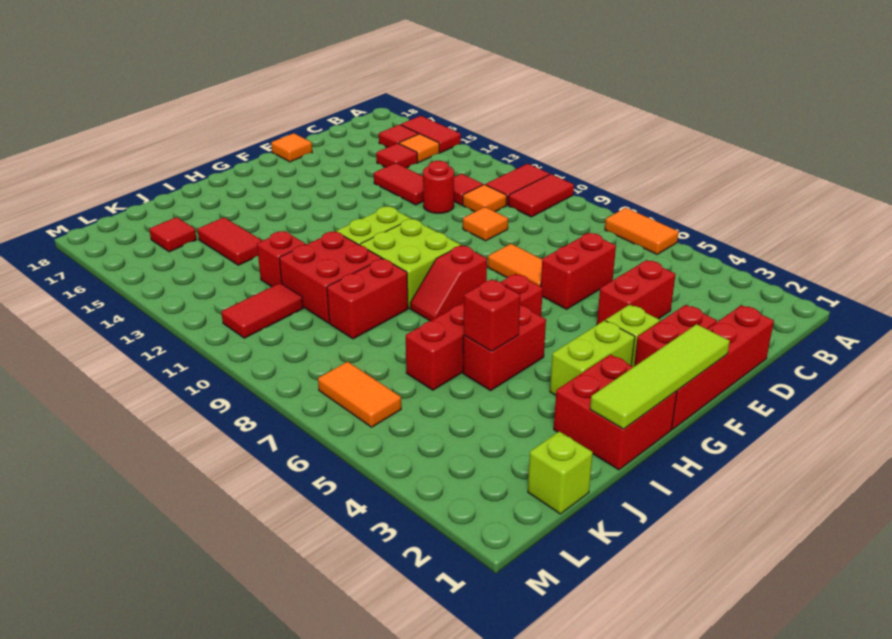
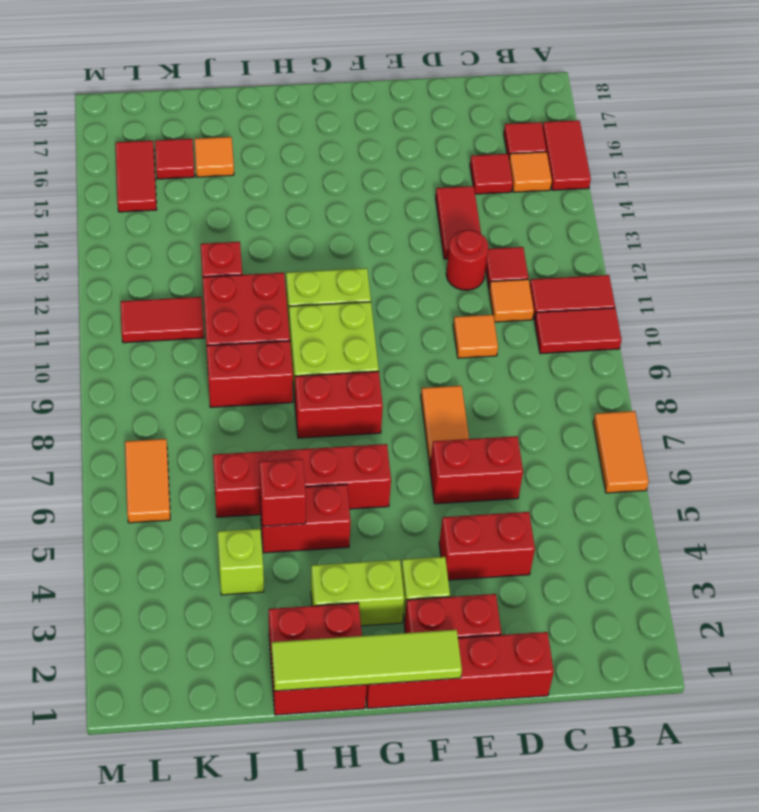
orange 1x1 tile [271,133,312,162] -> orange 1x1 tile moved to [194,137,234,177]
red 1x2 slope [410,245,487,321] -> red 1x2 brick [295,371,383,438]
red 1x2 tile [197,218,262,265] -> red 1x2 tile moved to [116,141,157,212]
lime 1x1 brick [528,431,593,514] -> lime 1x1 brick moved to [217,529,264,595]

